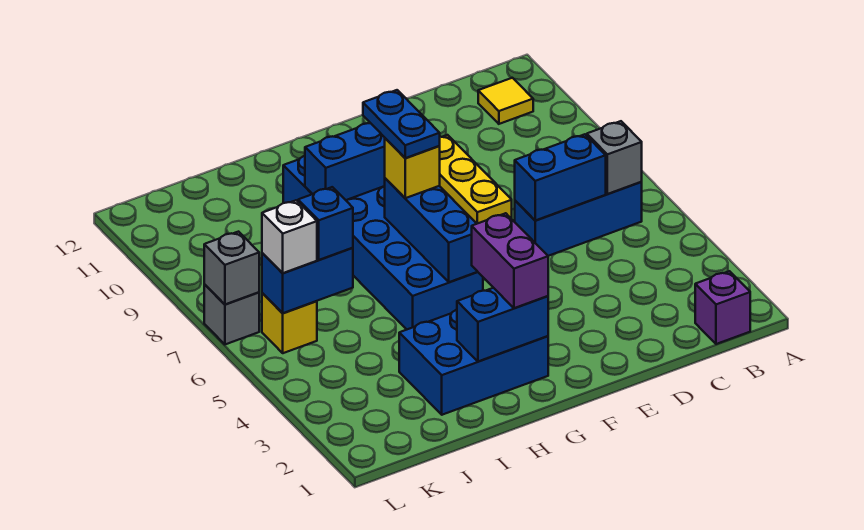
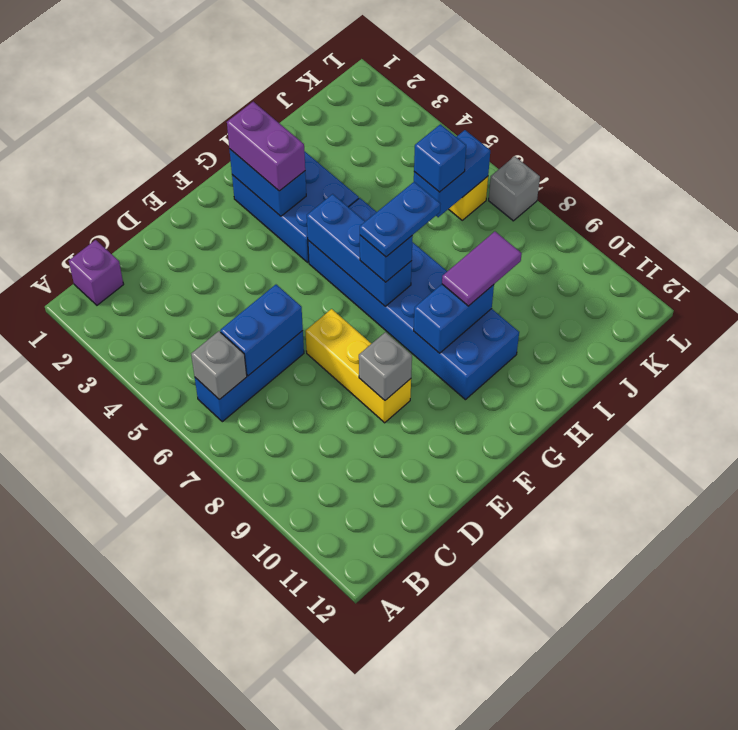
yellow 1x1 tile [478,78,533,124] -> none
blue 2x3 brick [399,310,548,415] -> blue 2x3 brick turned to [232,151,359,262]
blue 1x2 brick [457,288,548,361] -> blue 1x2 brick turned to [229,149,306,216]
yellow 1x1 brick [385,138,440,198] -> blue 1x1 brick [360,235,413,282]
blue 1x2 plate [363,90,440,158] -> blue 1x2 plate turned to [360,182,441,257]
none -> purple 1x2 tile [442,232,522,306]
white 1x1 brick [262,200,317,273] -> none
grey 1x1 brick [204,232,259,304] -> grey 1x1 brick moved to [359,332,412,400]

